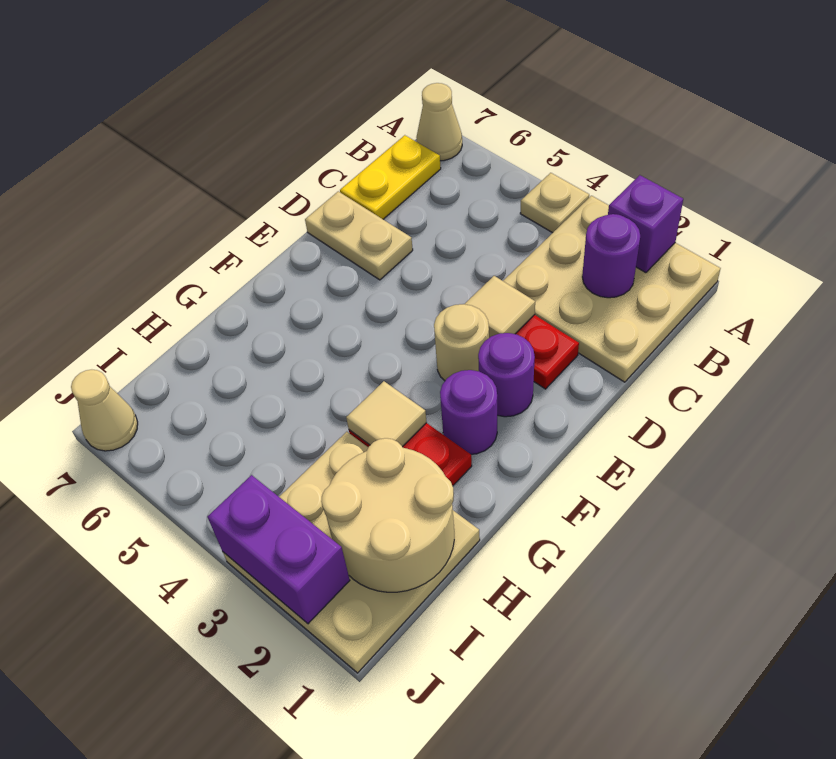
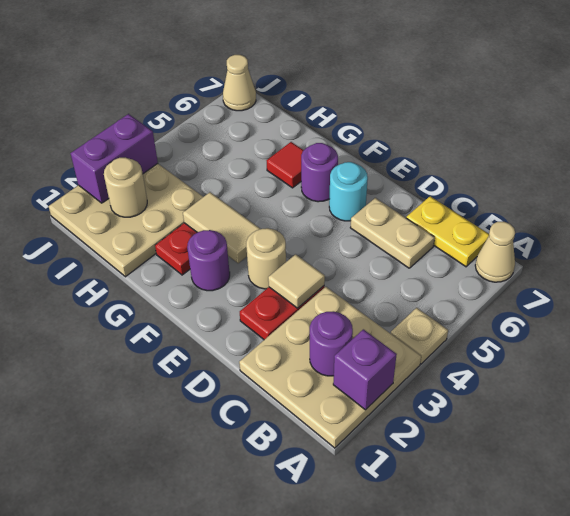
tan 1x2 plate [305,191,413,280] -> tan 1x2 plate turned to [350,198,435,268]
purple 1x1 round brick [478,333,535,417] -> purple 1x1 round brick moved to [301,143,338,202]
none -> cyan 1x1 round brick [329,162,368,221]
tan 1x1 tile [346,381,427,447] -> tan 1x2 tile [183,192,260,263]
none -> red 1x1 tile [267,142,304,188]
tan 2x2 round brick [321,438,454,592] -> tan 1x1 round brick [104,157,147,217]

